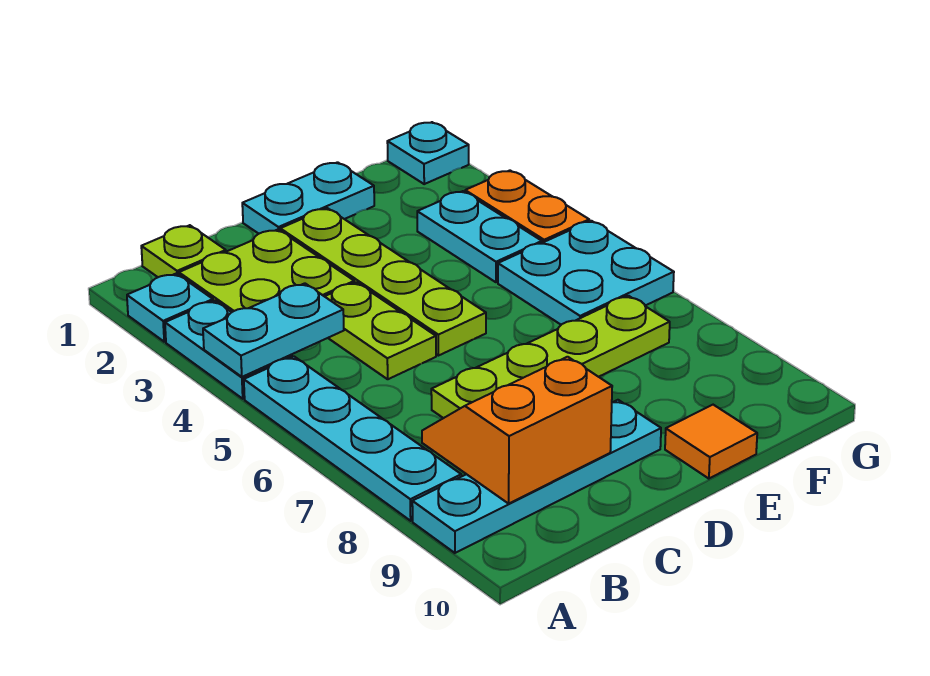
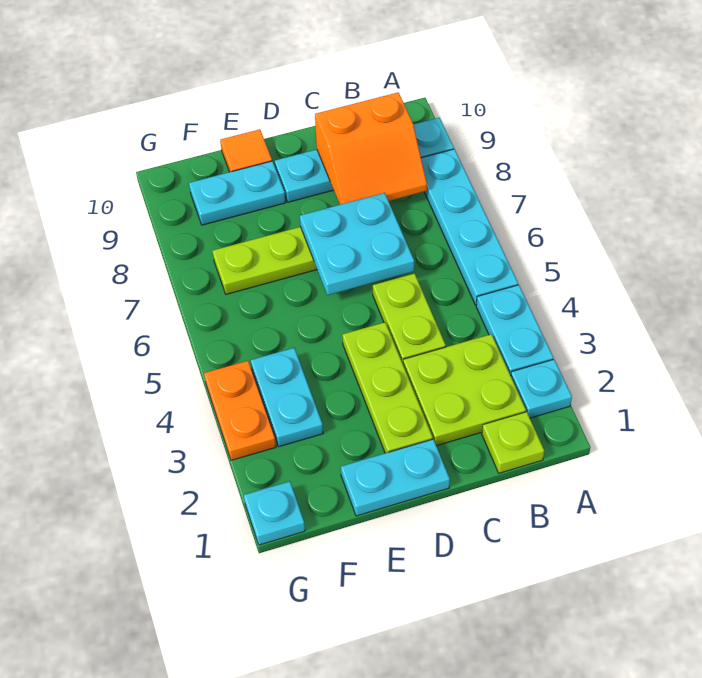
cyan 1x2 plate [203,283,344,377] -> cyan 1x2 plate moved to [189,161,286,225]
lime 1x4 plate [280,208,486,356] -> lime 1x3 plate [342,322,433,453]
cyan 2x2 plate [498,221,674,325] -> cyan 2x2 plate moved to [300,193,414,295]

